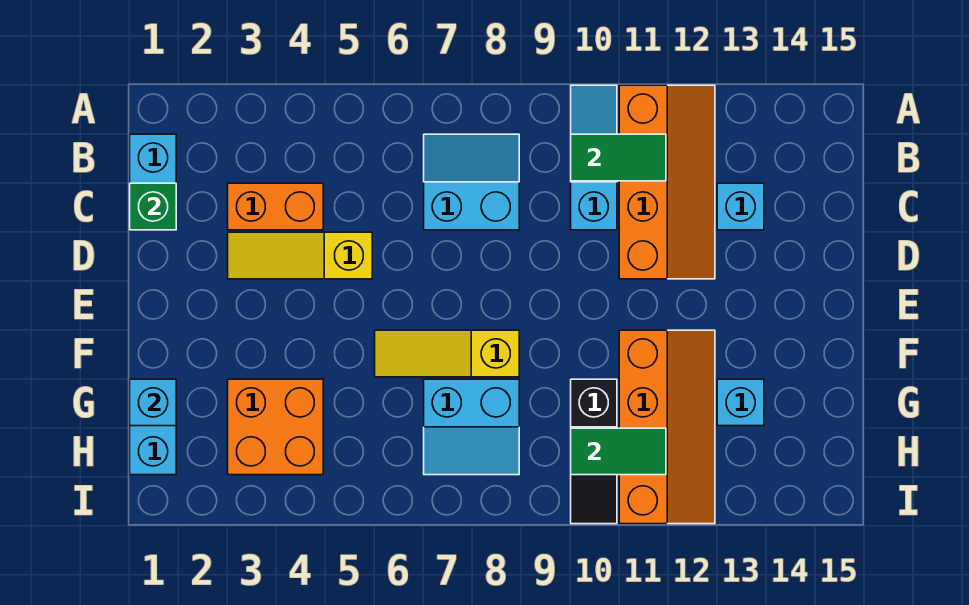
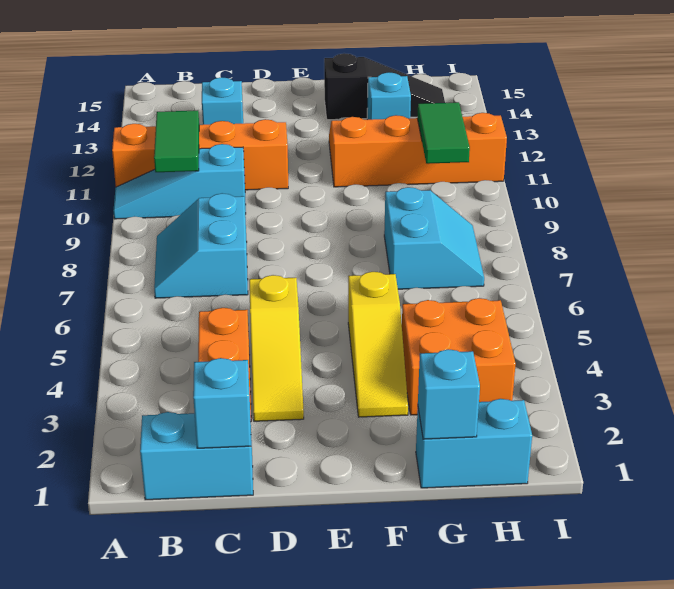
green 1x1 brick [130,183,176,230] -> cyan 1x1 brick [193,358,251,448]
yellow 1x3 slope [375,330,519,377] -> yellow 1x3 slope moved to [348,272,408,417]
black 1x3 slope [571,379,617,524] -> black 1x3 slope moved to [324,53,445,120]

